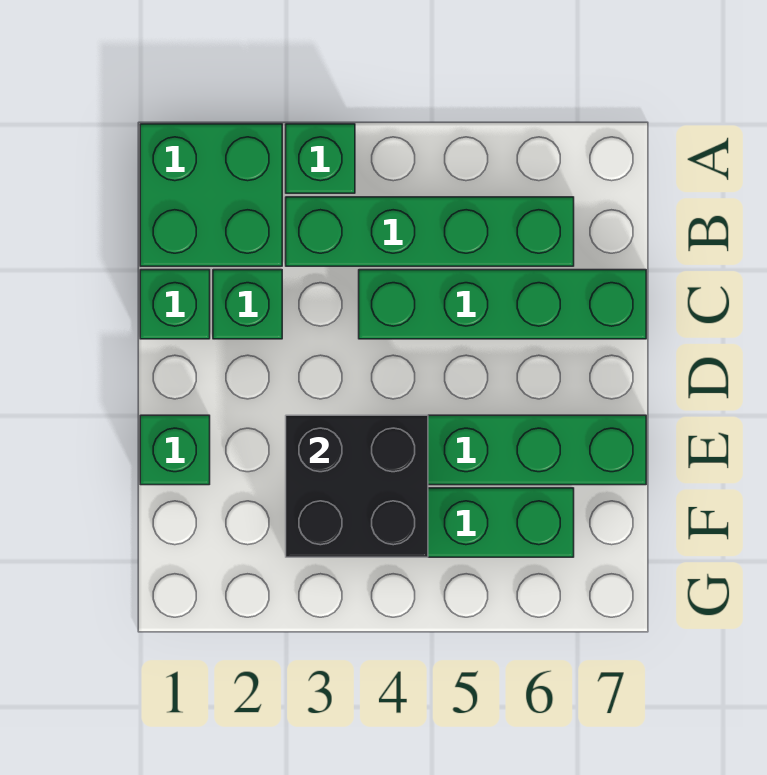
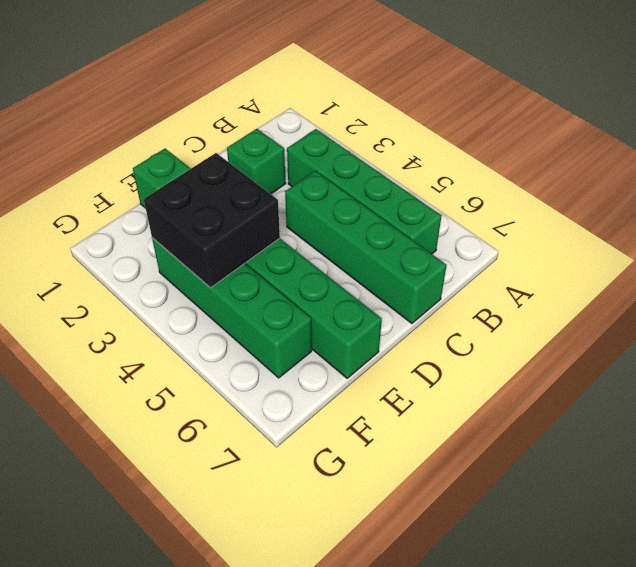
green 2x2 brick [140,124,282,266] -> none
green 1x1 brick [286,124,355,193] -> none
green 1x1 brick [140,270,210,339] -> none

